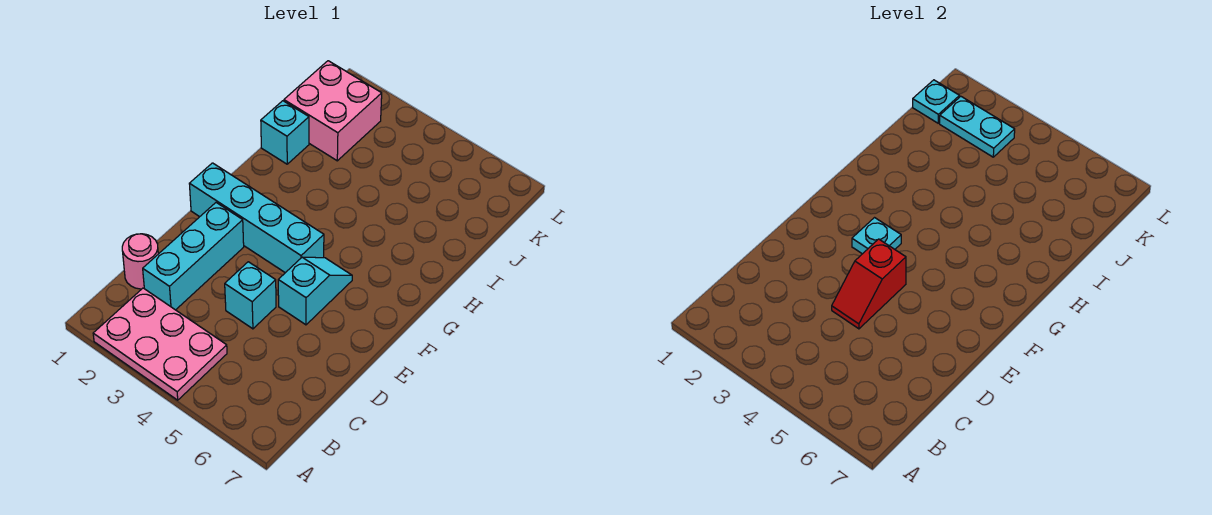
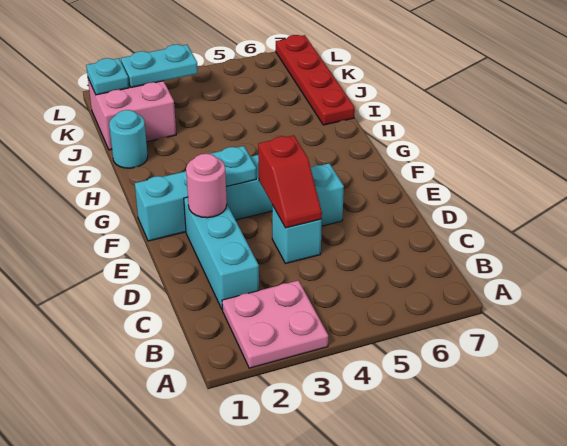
pink 2x3 plate [93,288,227,400] -> pink 2x2 plate [222,280,328,368]
pink 1x1 round brick [122,234,158,289] -> pink 1x1 round brick moved to [186,154,227,218]
cyan 1x1 brick [261,101,309,164] -> cyan 1x1 round brick [109,110,148,168]
none -> red 1x4 plate [276,35,355,125]

